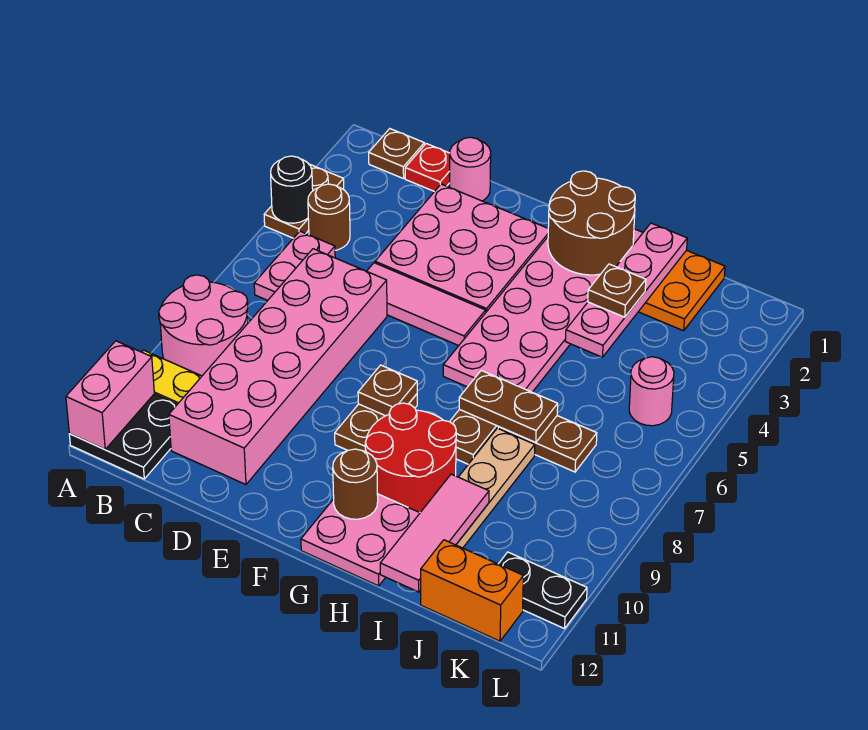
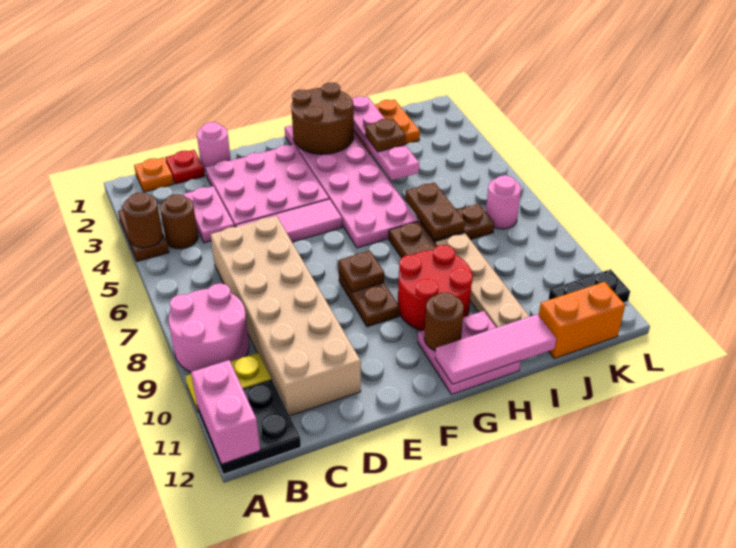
black 1x1 round brick [271,156,313,223] -> brown 1x1 round brick [123,192,163,248]
brown 1x1 plate [369,129,424,179] -> orange 1x1 plate [134,158,174,192]
pink 1x2 plate [254,231,335,300] -> pink 1x2 plate moved to [183,186,234,243]
pink 2x6 brick [169,249,387,485] -> tan 2x6 brick [210,216,361,416]
brown 1x2 plate [459,370,558,443] -> brown 1x2 plate turned to [406,183,465,240]
pink 1x3 tile [380,474,489,592] -> pink 1x3 tile turned to [435,314,556,384]
pink 1x1 round brick [629,357,674,426] -> pink 1x1 round brick moved to [486,175,521,229]

